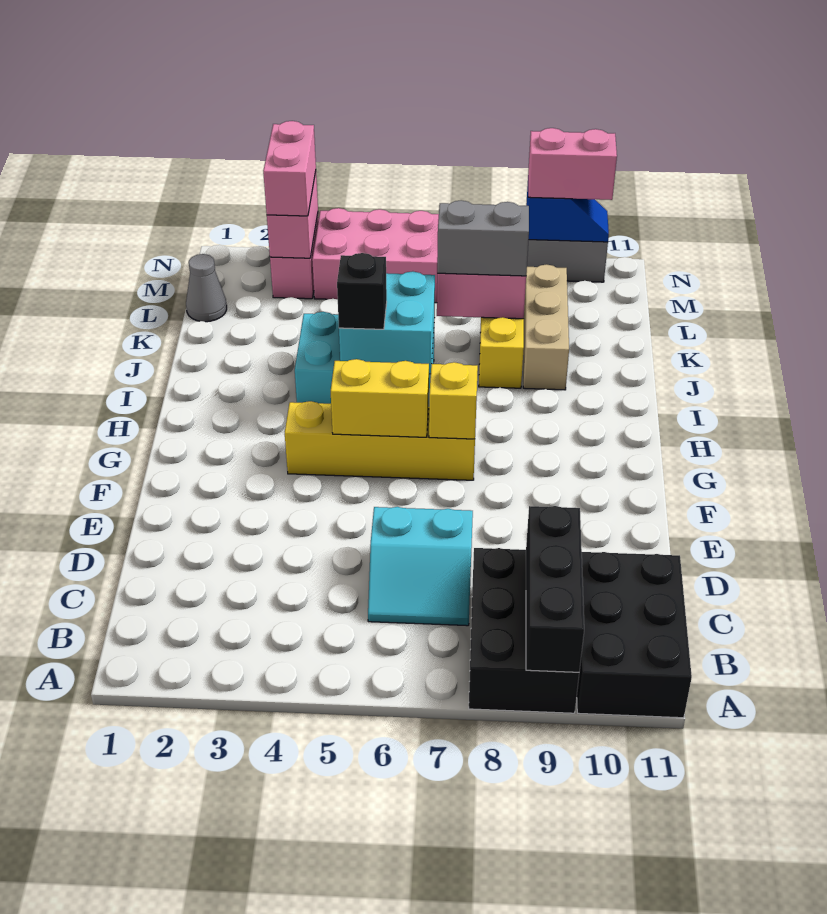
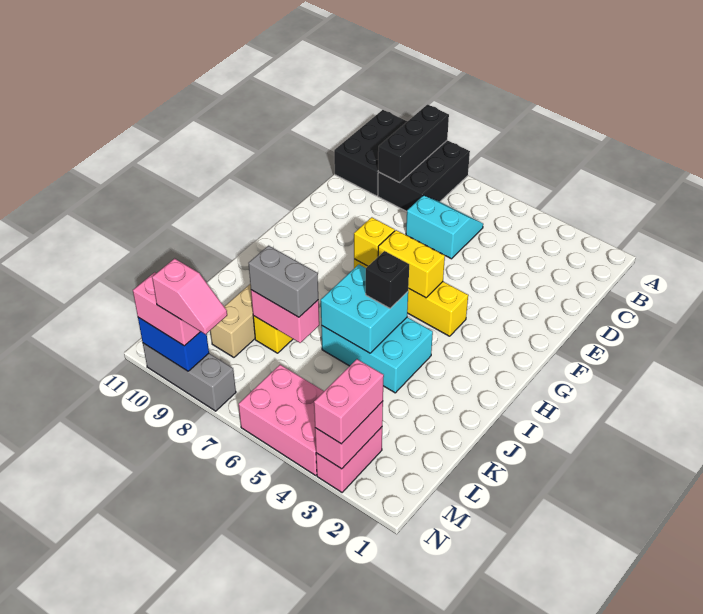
grey 1x1 cone [186,254,227,322] -> none
none -> pink 1x2 slope [152,259,227,334]
blue 1x2 slope [526,186,609,242] -> blue 1x2 brick [138,317,209,371]

